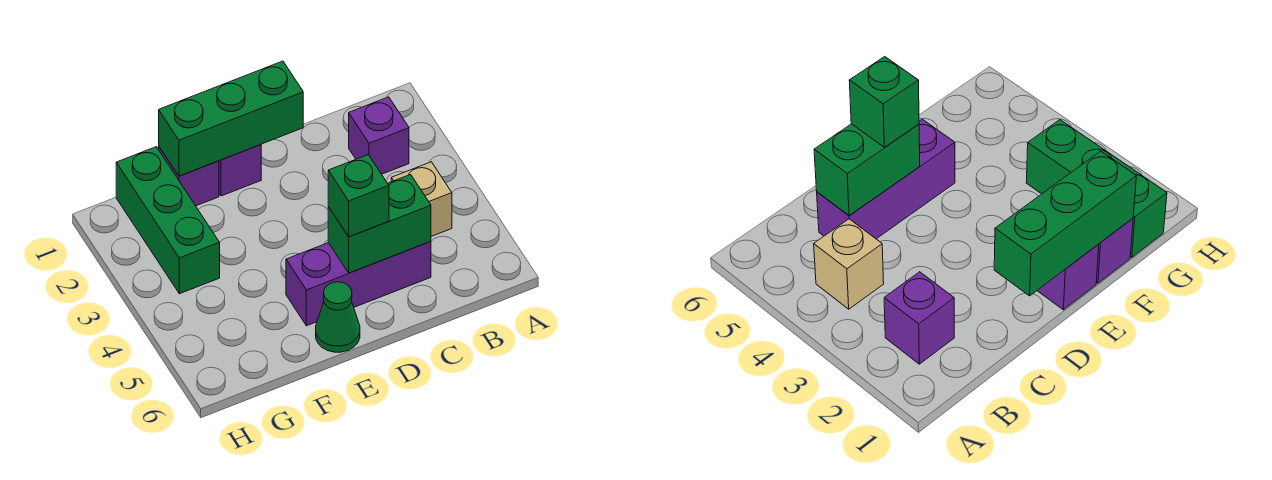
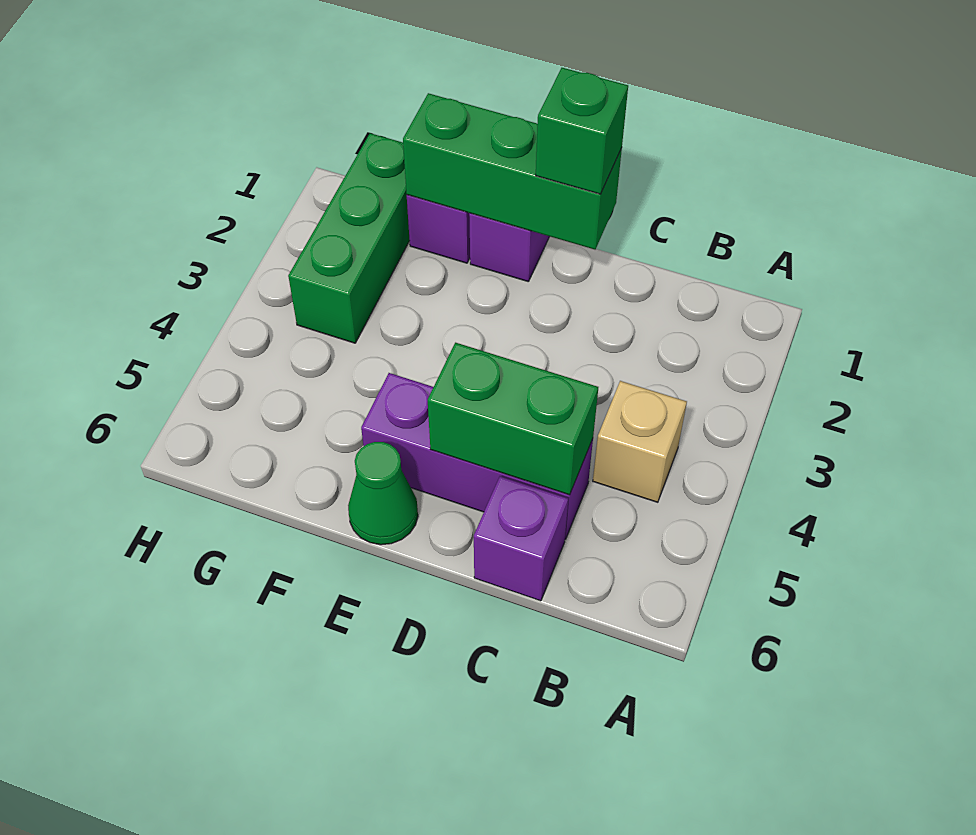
purple 1x1 brick [349,97,409,174] -> purple 1x1 brick moved to [474,476,568,601]
green 1x1 brick [328,155,389,237] -> green 1x1 brick moved to [536,68,628,194]

